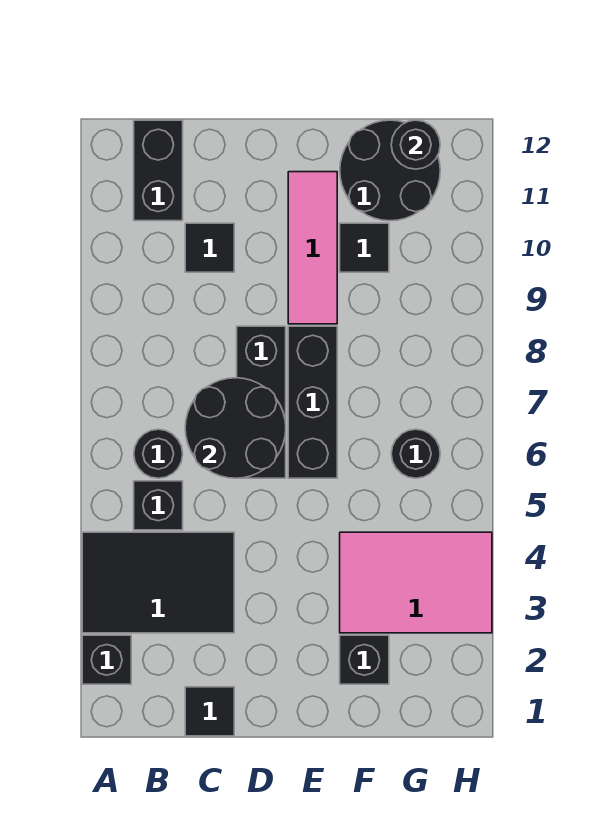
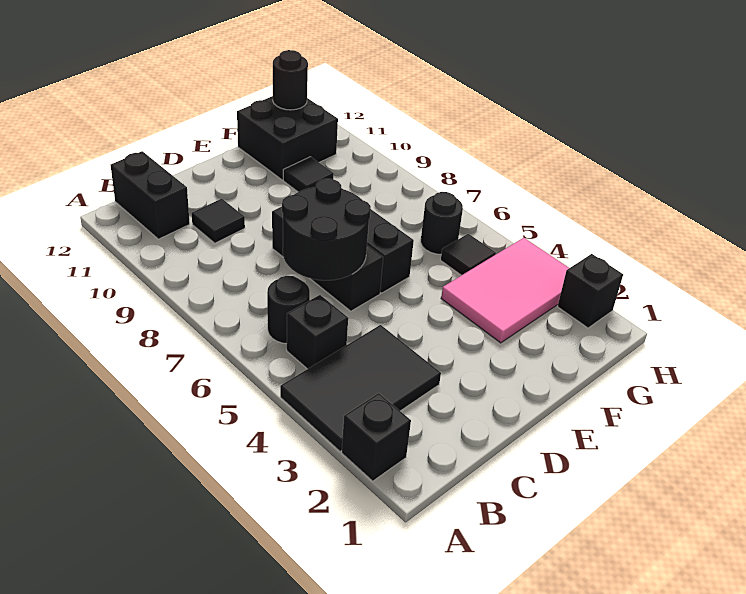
black 1x1 tile [185,687,234,736] -> black 1x1 tile moved to [441,234,496,275]
pink 1x3 tile [288,172,337,324] -> none
black 1x1 brick [340,635,389,684] -> black 1x1 brick moved to [558,254,623,328]
black 2x2 round brick [340,120,440,221] -> black 2x2 brick [237,96,338,180]

